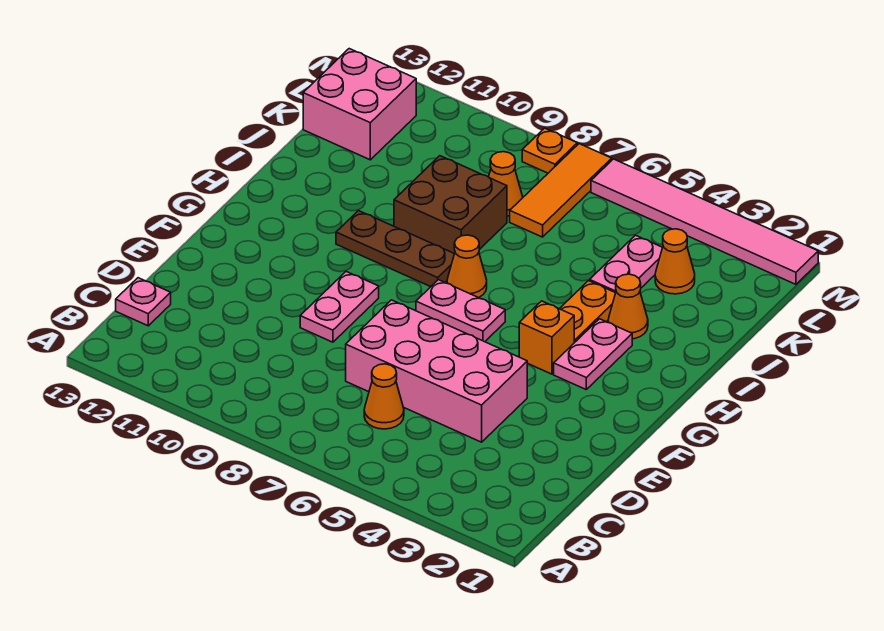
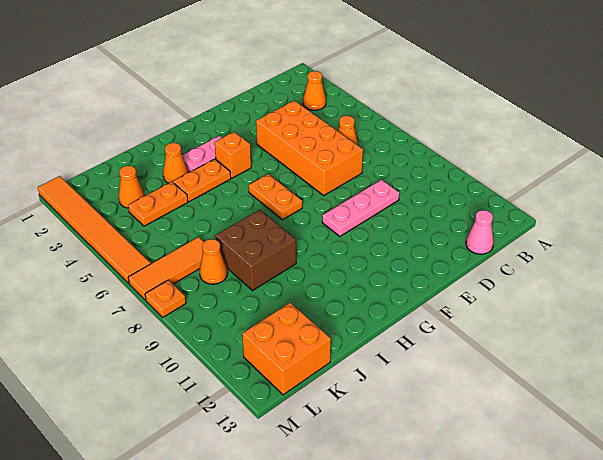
pink 1x1 plate [116,278,171,326] -> pink 1x1 cone [466,210,494,254]
pink 2x4 brick [346,300,527,442] -> orange 2x4 brick [256,101,363,195]
pink 1x2 plate [300,272,379,342] -> pink 1x3 plate [322,179,400,236]
pink 1x2 plate [416,280,505,342] -> orange 1x2 plate [249,174,302,220]
orange 1x1 cone [447,235,487,298] -> orange 1x1 cone moved to [303,71,326,110]
brown 1x3 plate [336,211,454,287] -> none
pink 1x2 plate [590,235,662,293] -> orange 1x2 plate [128,182,188,226]
pink 2x2 brick [303,49,416,160] -> orange 2x2 brick [242,303,331,395]
pink 1x6 tile [591,159,818,284] -> orange 1x6 tile [38,176,151,283]

